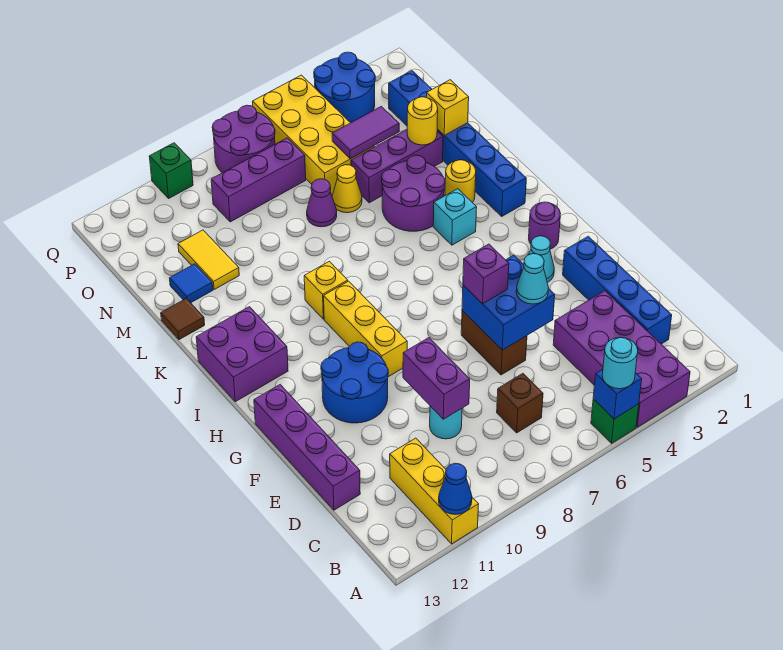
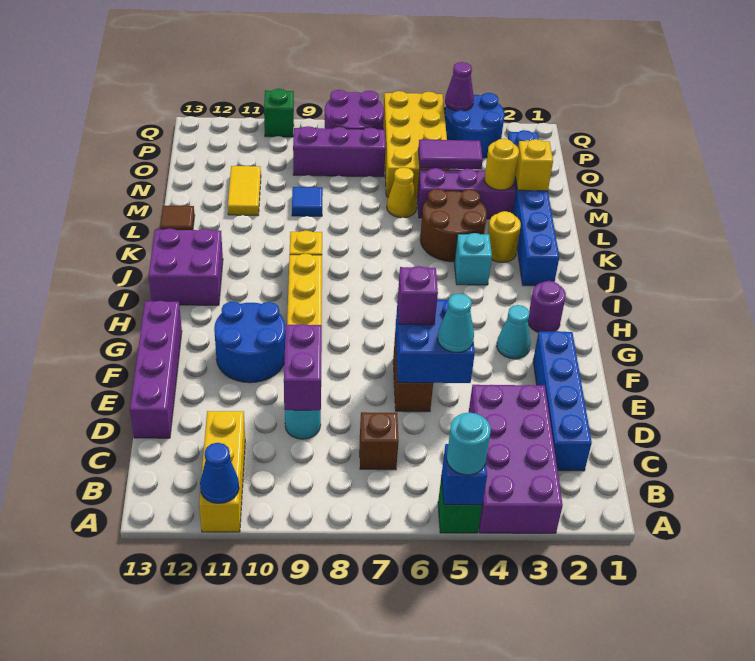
purple 2x2 round brick [382,155,445,231] -> brown 2x2 round brick [420,189,487,262]
purple 1x1 cone [307,179,337,227] -> purple 1x1 cone moved to [445,62,474,111]
blue 1x1 tile [170,264,213,303] -> blue 1x1 tile moved to [292,187,323,216]

